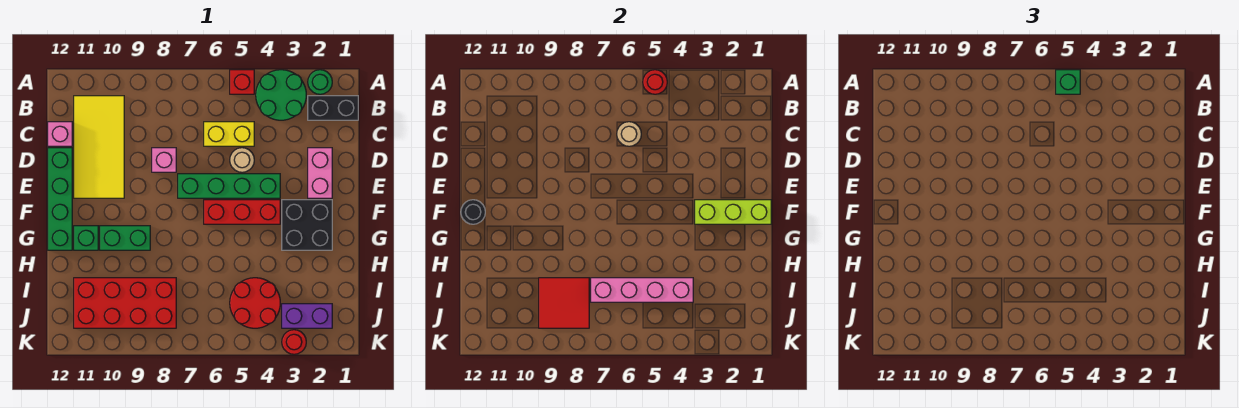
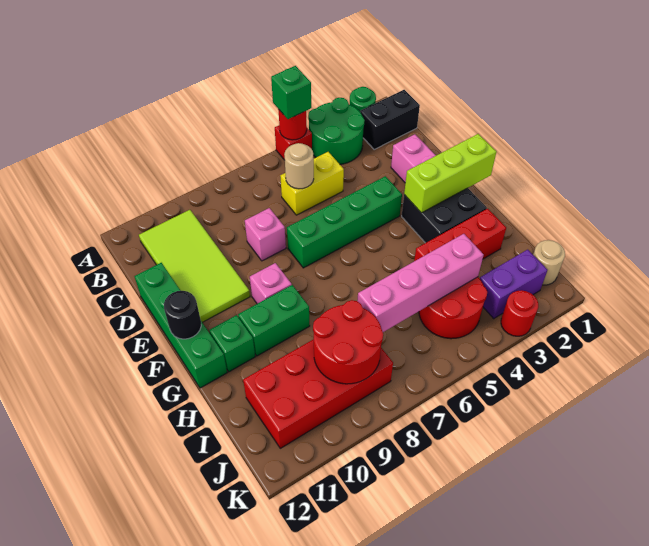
yellow 2x4 tile [74,96,124,198] -> lime 2x4 tile [139,210,250,322]
pink 1x1 brick [48,122,72,146] -> pink 1x1 brick moved to [250,263,292,304]
tan 1x1 round brick [230,148,254,172] -> tan 1x1 round brick moved to [533,240,565,285]
red 1x3 brick [204,200,280,224] -> red 1x3 brick moved to [414,209,506,261]
red 2x2 tile [539,278,589,328] -> red 2x2 round brick [313,300,383,384]

